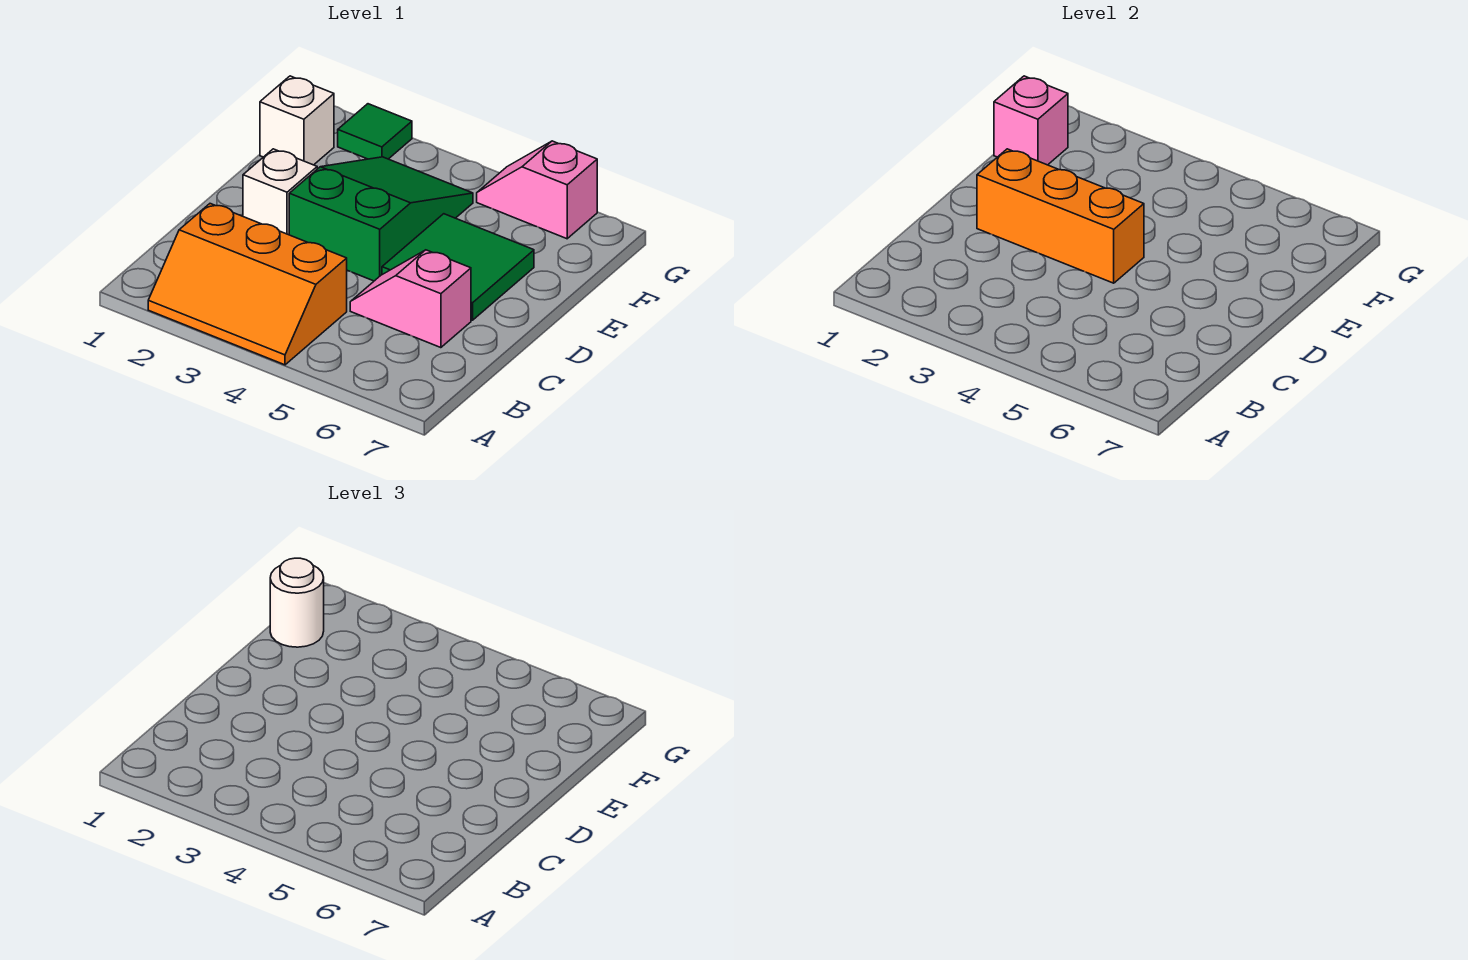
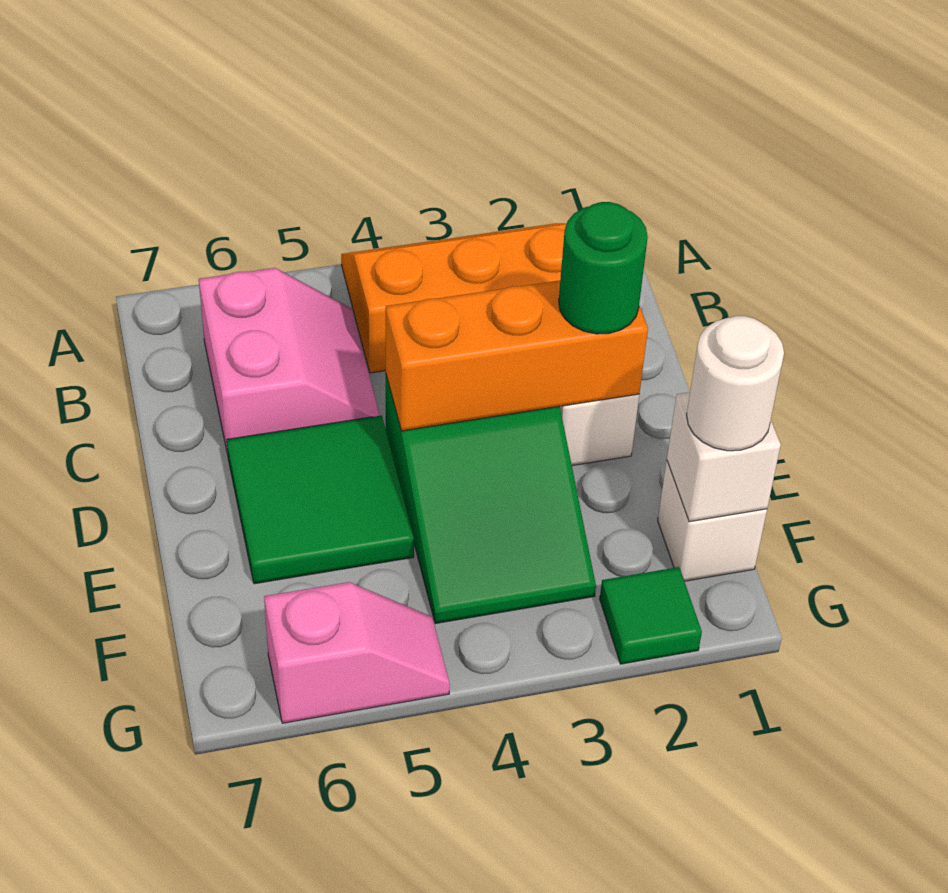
pink 1x2 slope [350,250,471,348] -> pink 2x2 slope [199,268,380,455]
none -> green 1x1 round brick [559,202,648,334]
pink 1x1 brick [994,76,1068,165] -> white 1x1 brick [667,392,781,522]

